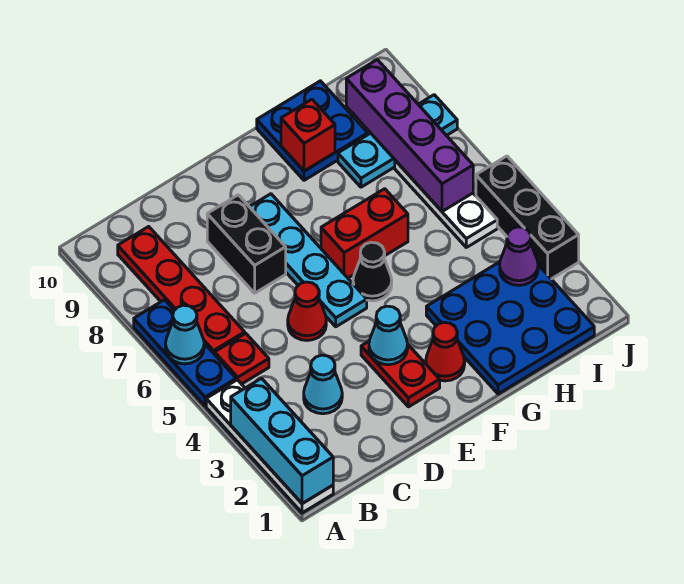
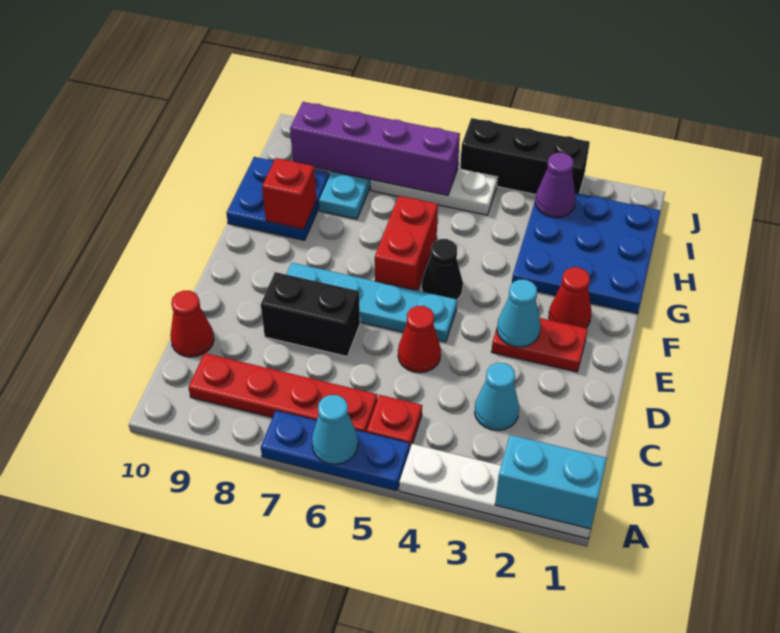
cyan 1x3 brick [231,378,333,504] -> cyan 1x2 brick [495,435,607,529]
none -> red 1x1 cone [170,291,214,357]

